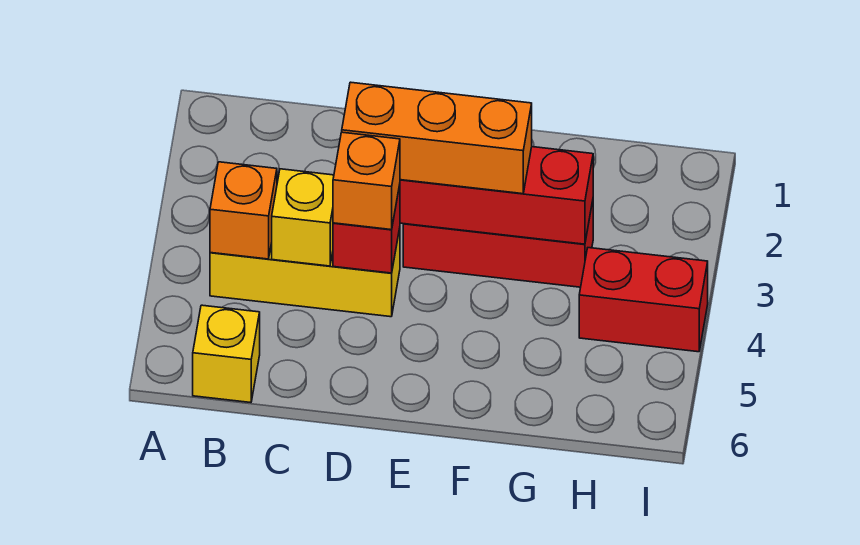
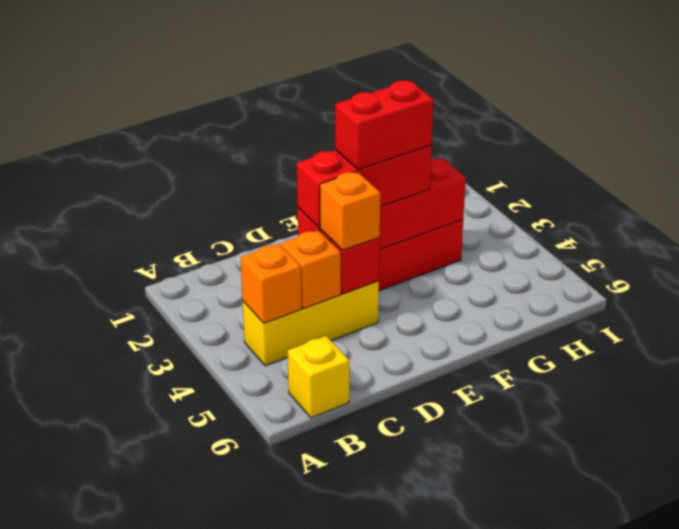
yellow 1x1 brick [272,169,334,266] -> orange 1x1 brick [281,230,341,309]
orange 1x3 brick [342,82,532,194] -> red 1x3 brick [297,145,432,228]
red 1x2 brick [579,248,708,352] -> red 1x2 brick moved to [335,80,434,169]

